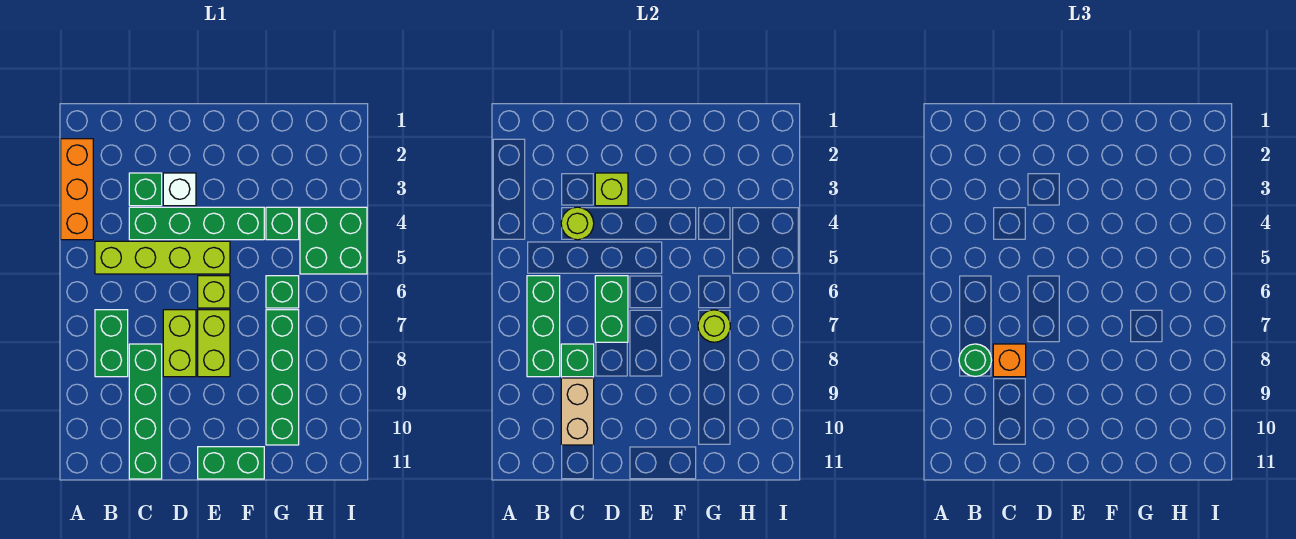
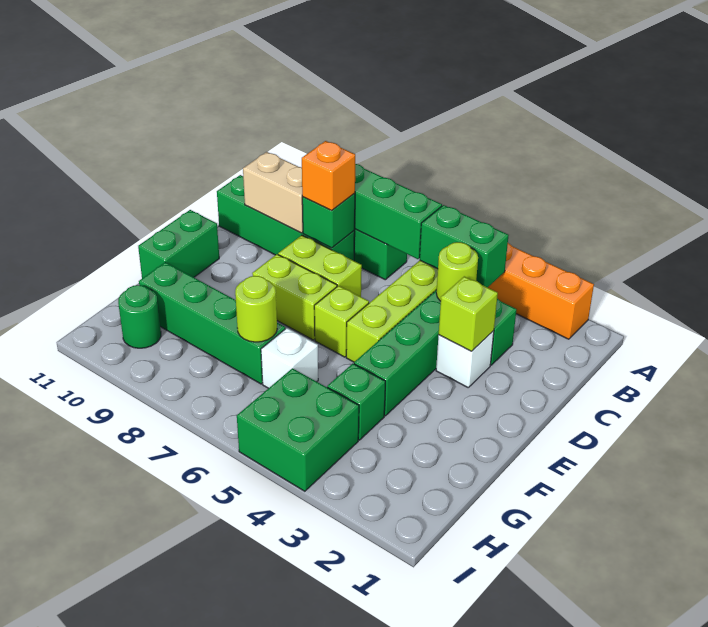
green 1x1 round brick [959,344,992,376] -> green 1x1 round brick moved to [118,285,161,348]
green 1x2 brick [595,276,628,342] -> green 1x2 brick moved to [420,205,509,288]
green 1x1 brick [266,276,299,308] -> white 1x1 brick [261,328,318,388]

